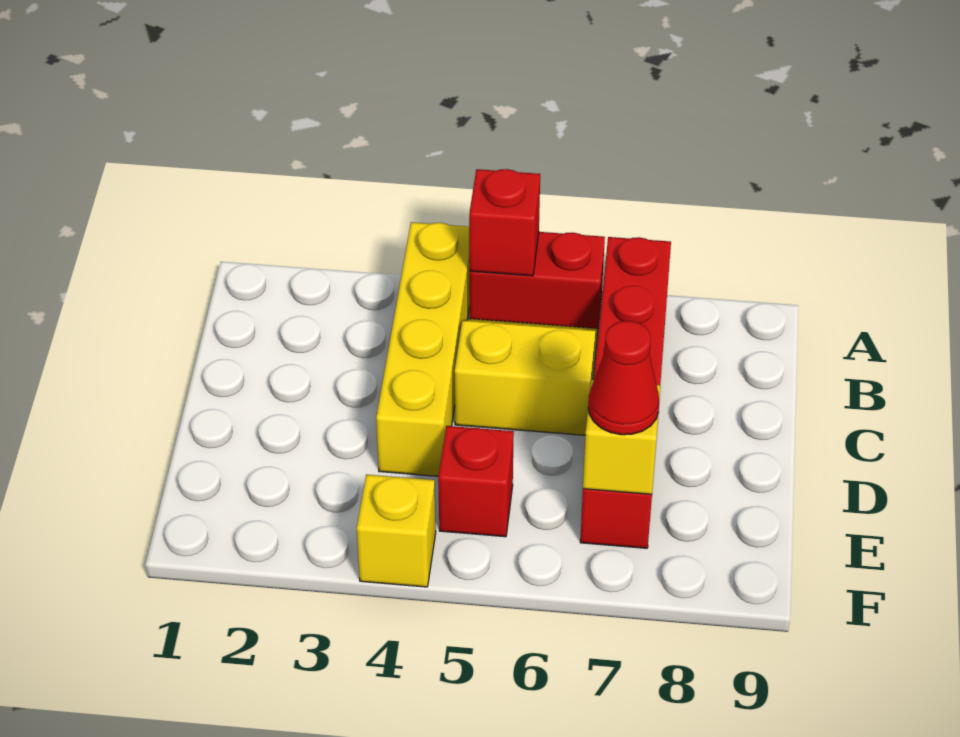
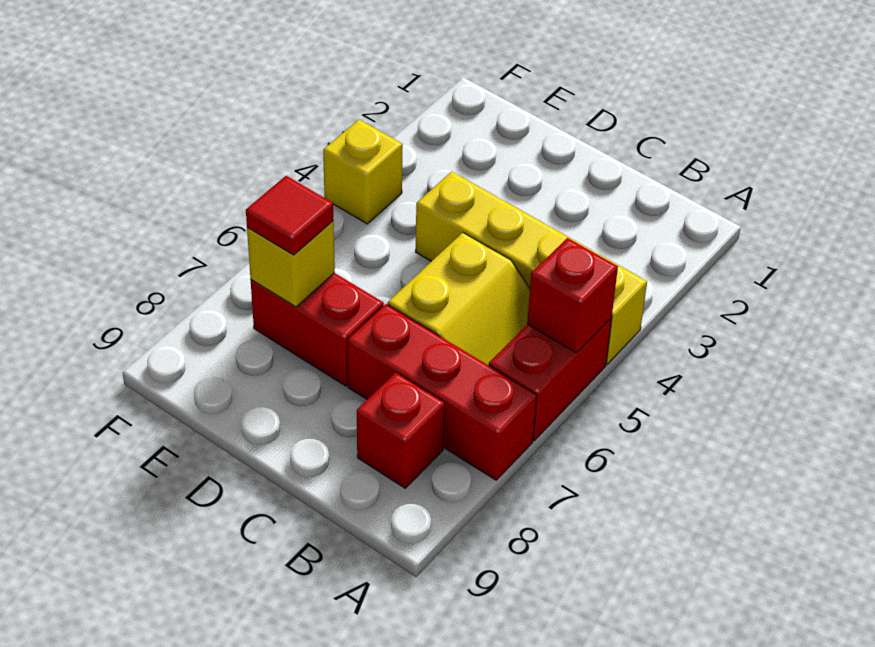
red 1x1 brick [438,426,514,537] -> red 1x1 brick moved to [357,373,445,488]
red 1x1 cone [588,321,660,435] -> red 1x1 tile [246,176,333,255]

